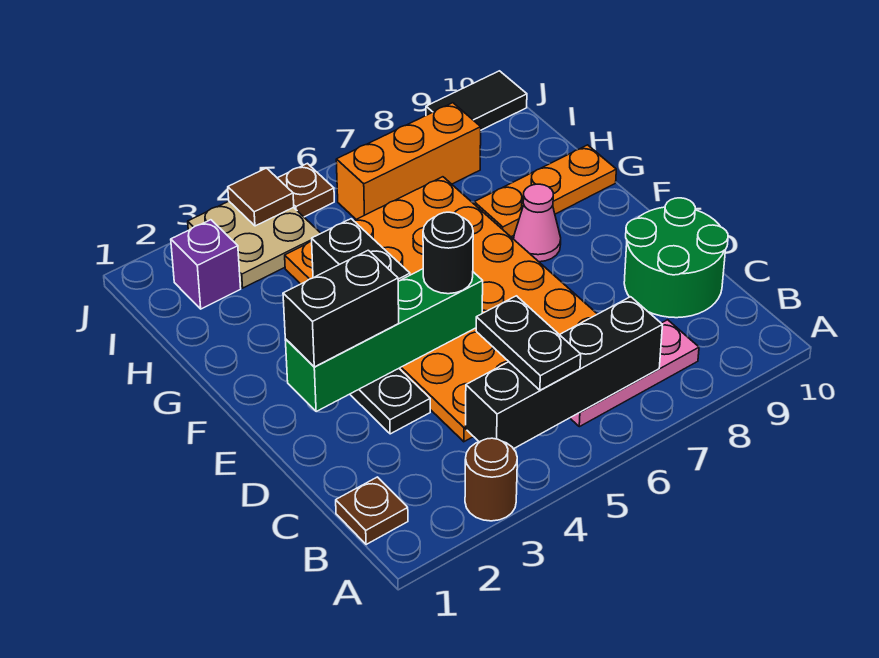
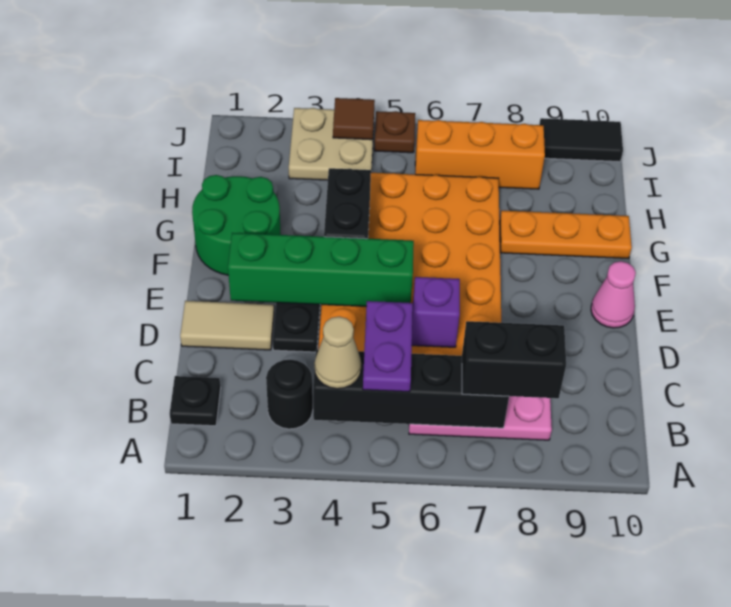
brown 1x1 round brick [465,438,517,521] -> none
brown 1x1 plate [336,477,408,545] -> black 1x1 plate [170,376,221,426]
none -> tan 1x1 cone [314,317,361,389]
black 1x2 plate [476,296,581,390] -> purple 1x2 plate [363,301,413,392]
green 2x2 round brick [624,198,728,318] -> green 2x2 round brick moved to [192,175,281,275]
none -> tan 1x2 tile [180,301,274,350]
black 1x2 brick [283,250,399,367] -> black 1x2 brick moved to [462,321,566,398]
black 1x1 round brick [423,212,473,294] -> black 1x1 round brick moved to [266,359,313,429]
pink 1x1 cone [514,184,561,262] -> pink 1x1 cone moved to [591,261,636,328]
purple 1x1 brick [171,220,241,309] -> purple 1x1 brick moved to [412,277,460,347]

